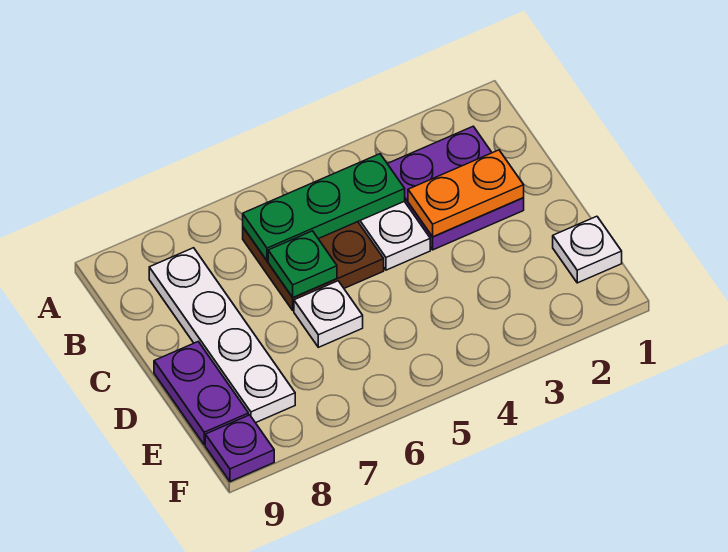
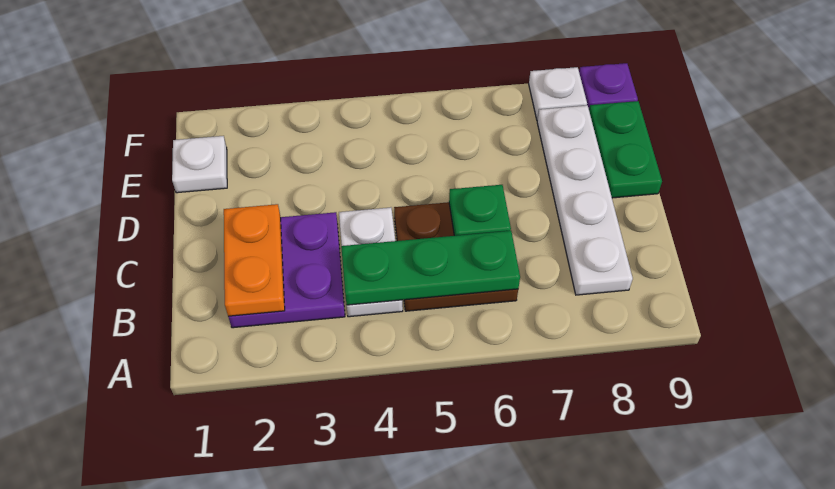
orange 1x2 plate [408,150,524,237] -> orange 1x2 plate turned to [224,204,285,317]
white 1x1 plate [294,281,363,347] -> white 1x1 plate moved to [529,67,587,120]
purple 1x2 plate [154,342,249,445] -> green 1x2 plate [589,101,662,198]

